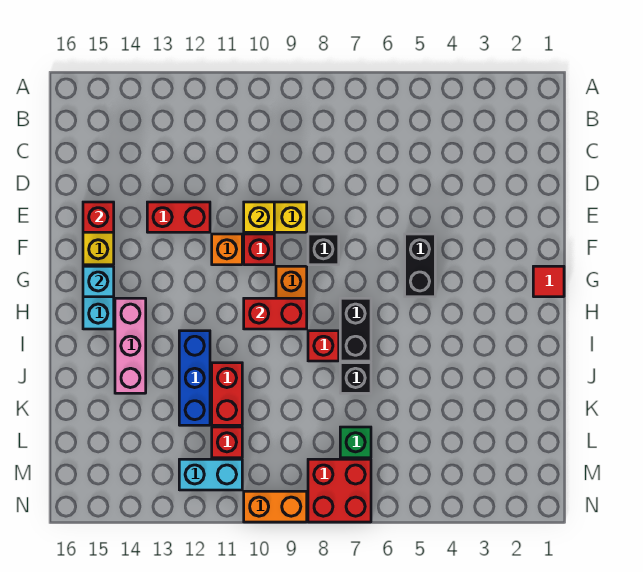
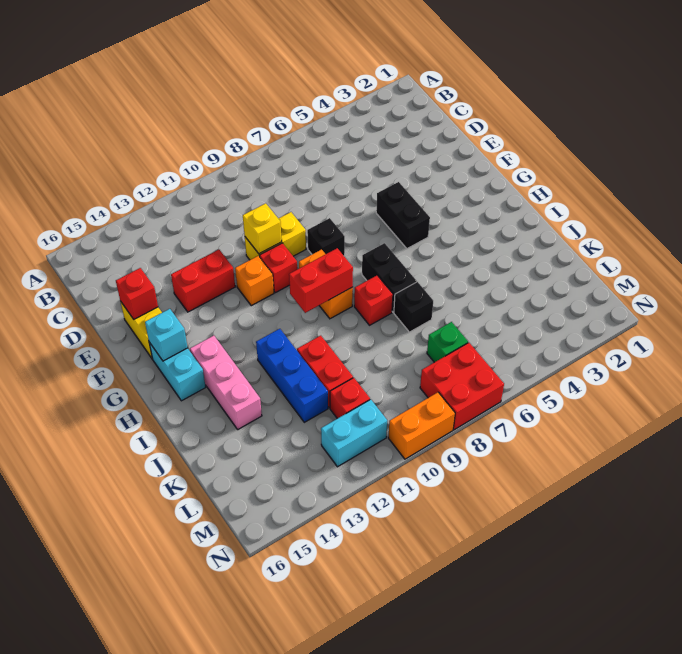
red 1x1 tile [533,266,564,297] -> none

